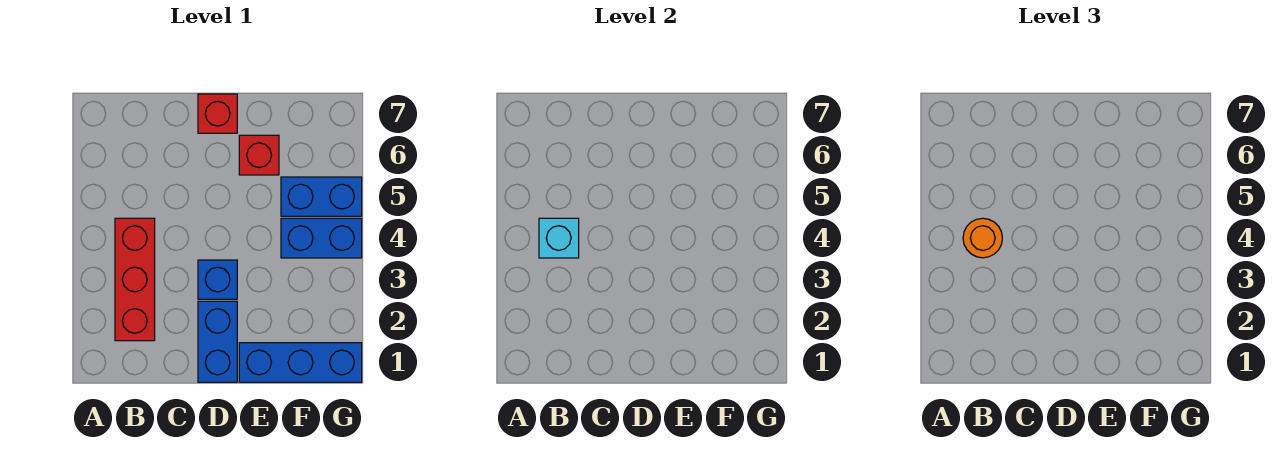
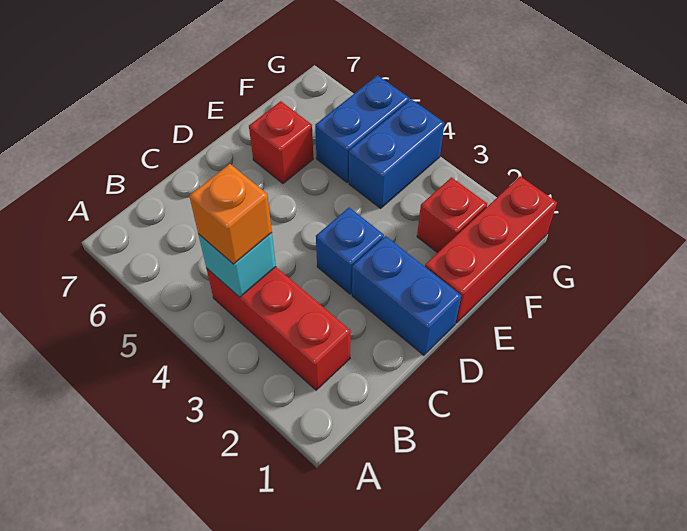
orange 1x1 round brick [963,218,1002,258] -> orange 1x1 brick [189,164,272,264]
red 1x1 brick [198,94,237,133] -> red 1x1 brick moved to [417,177,487,253]
blue 1x3 brick [239,343,362,382] -> red 1x3 brick [425,176,557,323]

